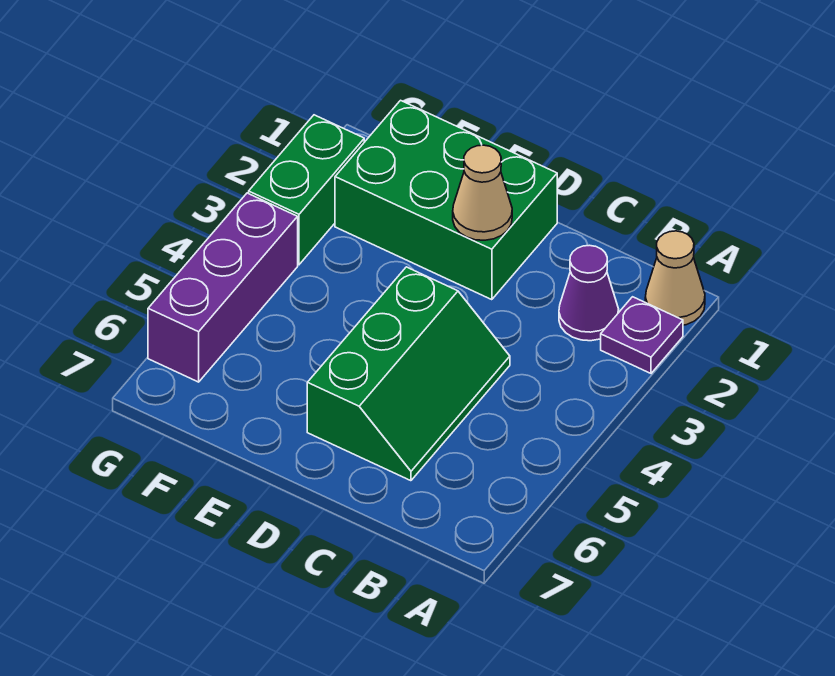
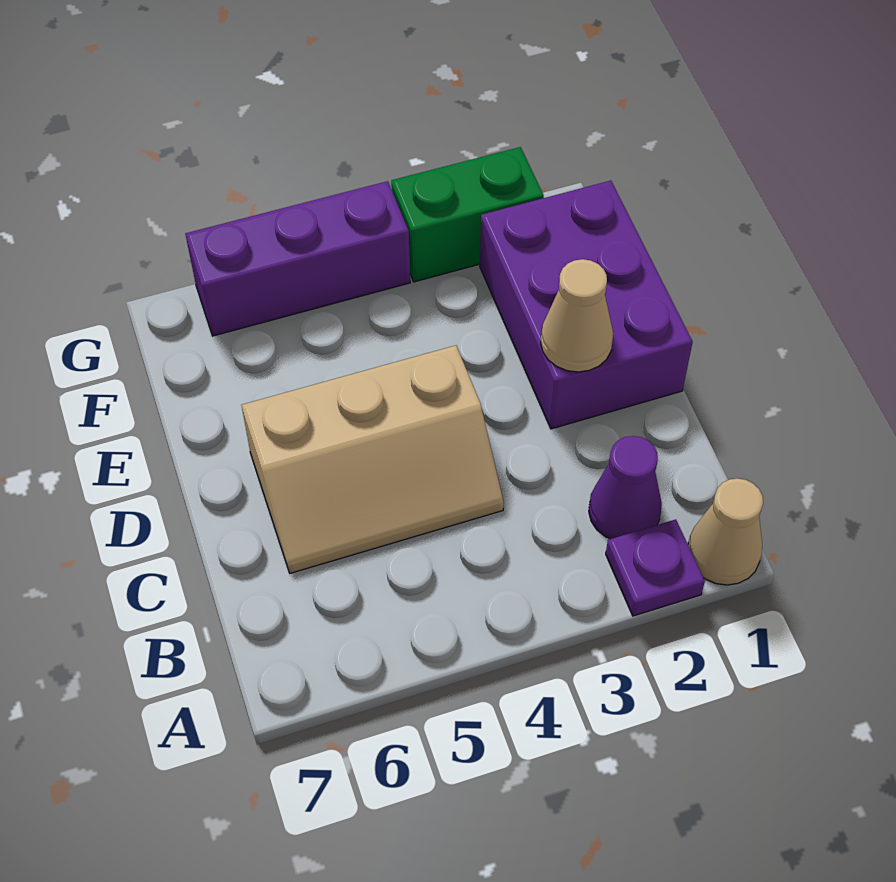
green 2x3 slope [307,267,510,481] -> tan 2x3 slope [241,345,504,573]
green 2x3 brick [335,100,557,300] -> purple 2x3 brick [480,181,693,429]

